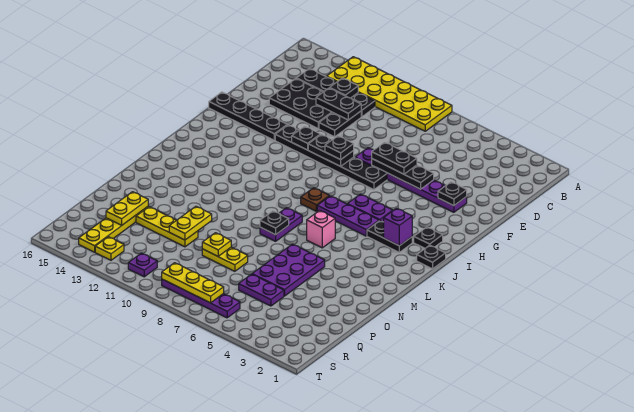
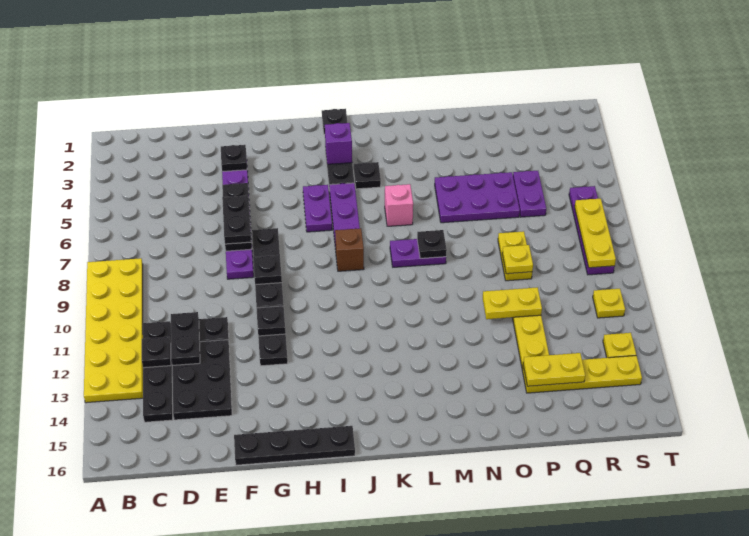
black 1x4 plate [209,92,287,140] -> black 1x4 plate turned to [234,426,355,465]
black 1x1 plate [414,227,443,248] -> black 1x1 plate moved to [354,162,381,189]
brown 1x1 plate [301,188,329,211] -> brown 1x1 brick [335,228,364,271]
purple 1x1 plate [128,253,157,277] -> yellow 1x1 plate [593,289,625,318]

